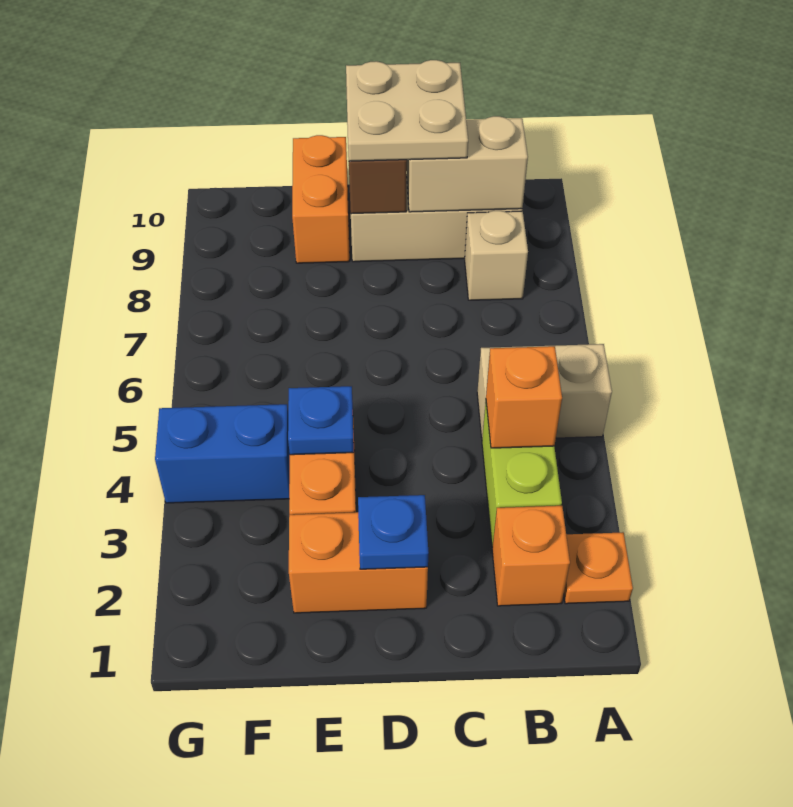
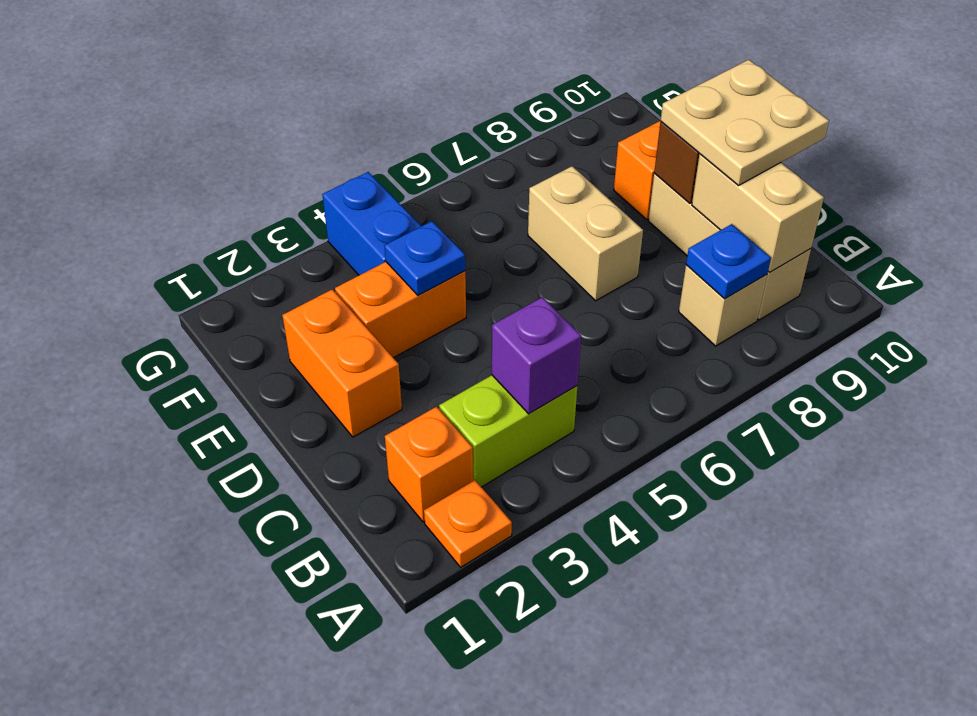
tan 1x2 brick [477,344,612,438] -> tan 1x2 brick moved to [528,166,643,301]
orange 1x1 brick [486,346,562,448] -> purple 1x1 brick [492,297,581,414]
blue 1x1 plate [358,495,428,569] -> blue 1x1 plate moved to [686,224,771,299]

